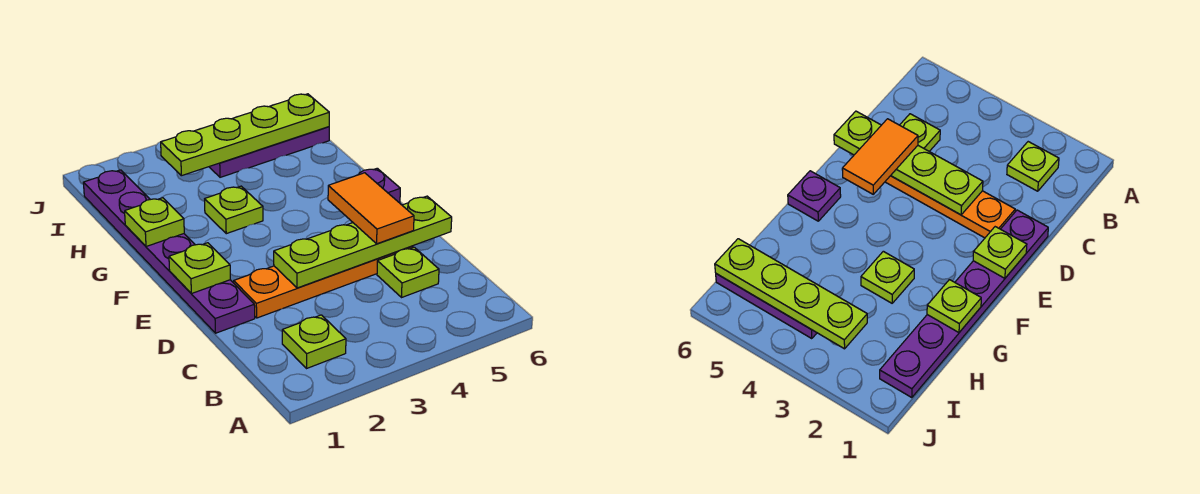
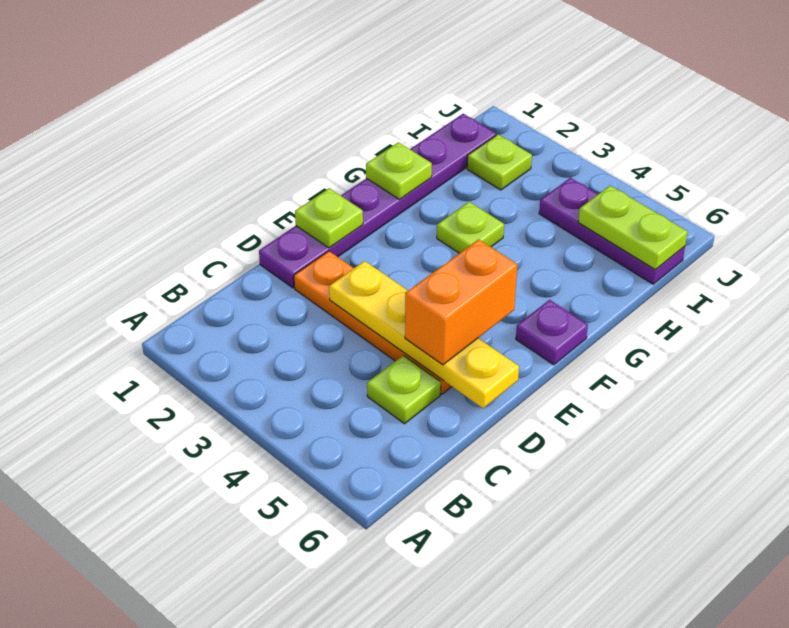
lime 1x1 plate [282,315,346,368] -> lime 1x1 plate moved to [467,135,532,190]
lime 1x4 plate [274,196,452,288] -> yellow 1x4 plate [329,261,519,408]
orange 1x2 tile [328,173,414,244] -> orange 1x2 brick [405,239,517,365]
lime 1x4 plate [161,94,329,176] -> lime 1x2 plate [578,186,687,269]

